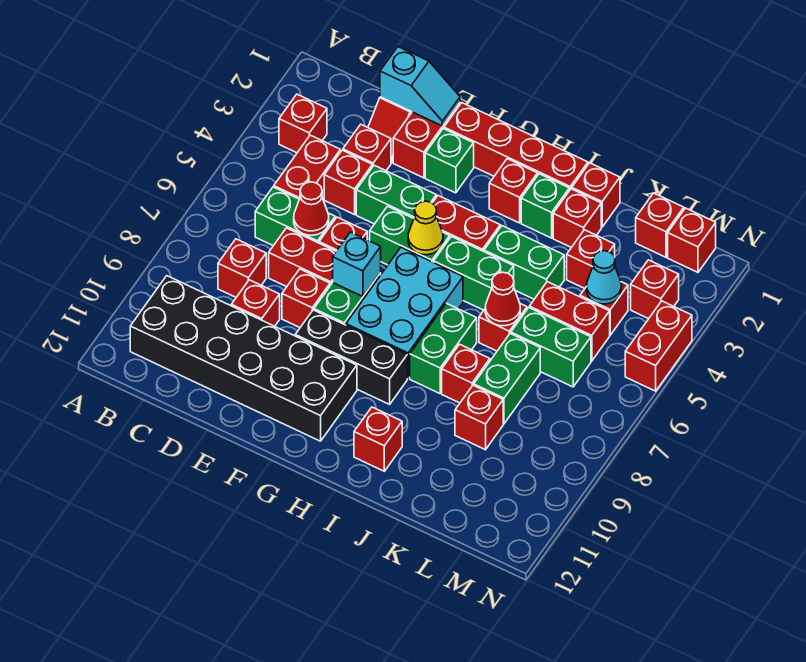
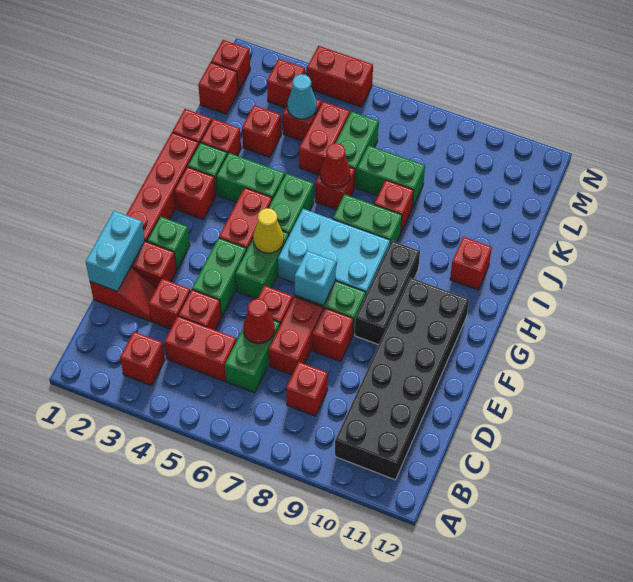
cyan 1x2 slope [380,47,460,126] -> cyan 1x2 brick [86,211,145,291]
red 1x1 brick [231,280,280,326] -> none
green 1x2 brick [484,226,564,299] -> green 1x2 brick turned to [216,153,285,202]
red 1x1 brick [455,385,503,450] -> none

